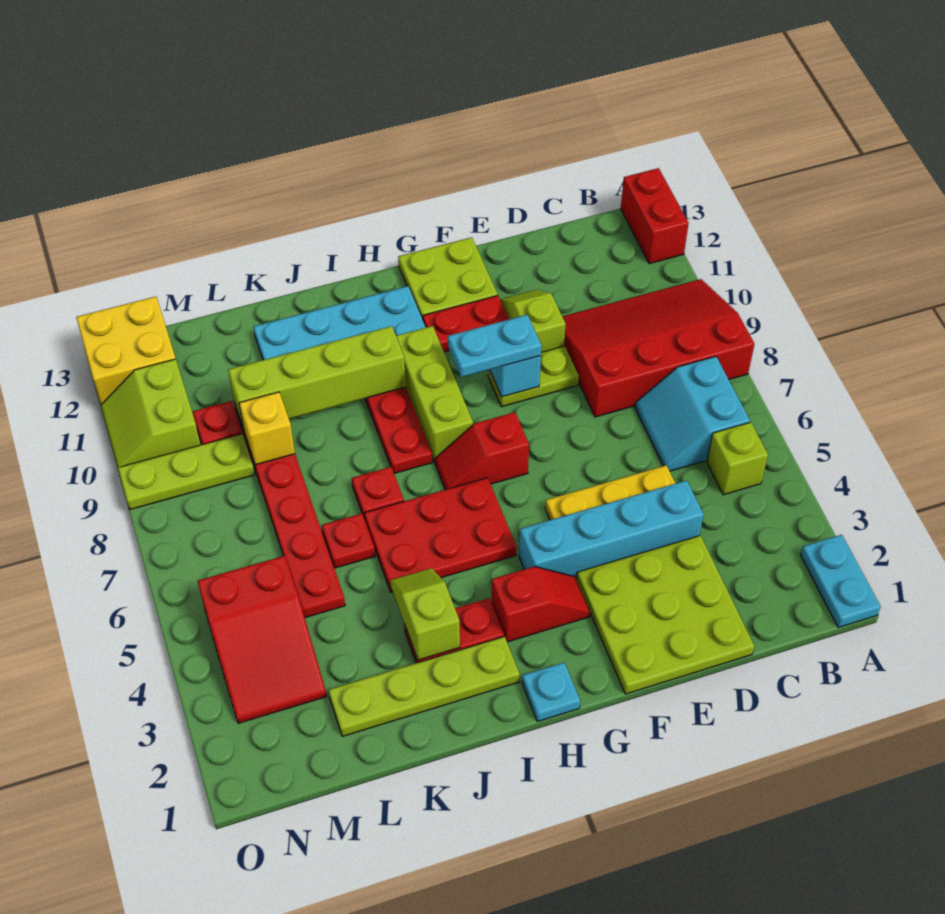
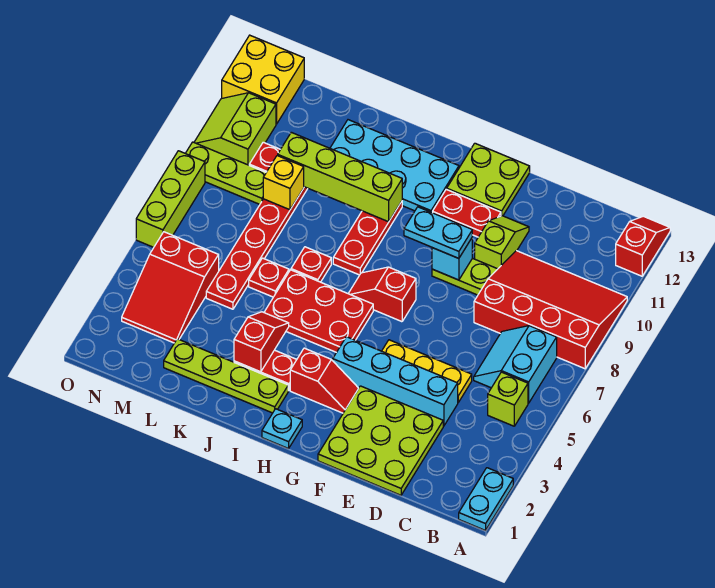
red 1x2 brick [621,168,689,264] -> red 1x2 slope [616,216,670,276]
lime 1x3 brick [396,326,473,462] -> lime 1x3 brick moved to [136,151,205,247]
lime 1x2 slope [390,568,460,660] -> red 1x2 slope [234,312,289,372]

